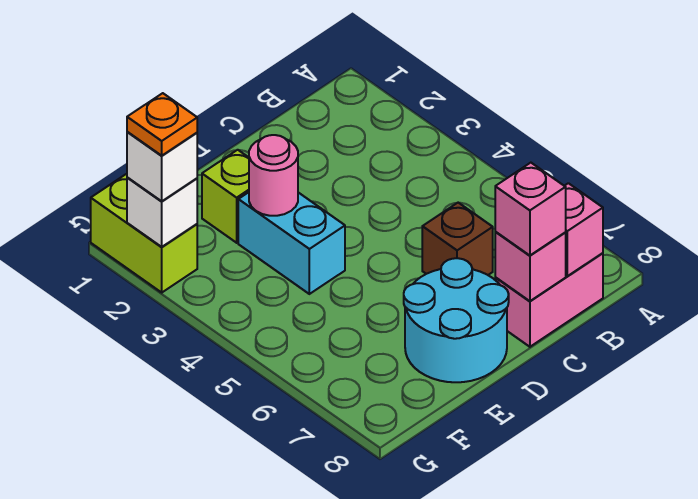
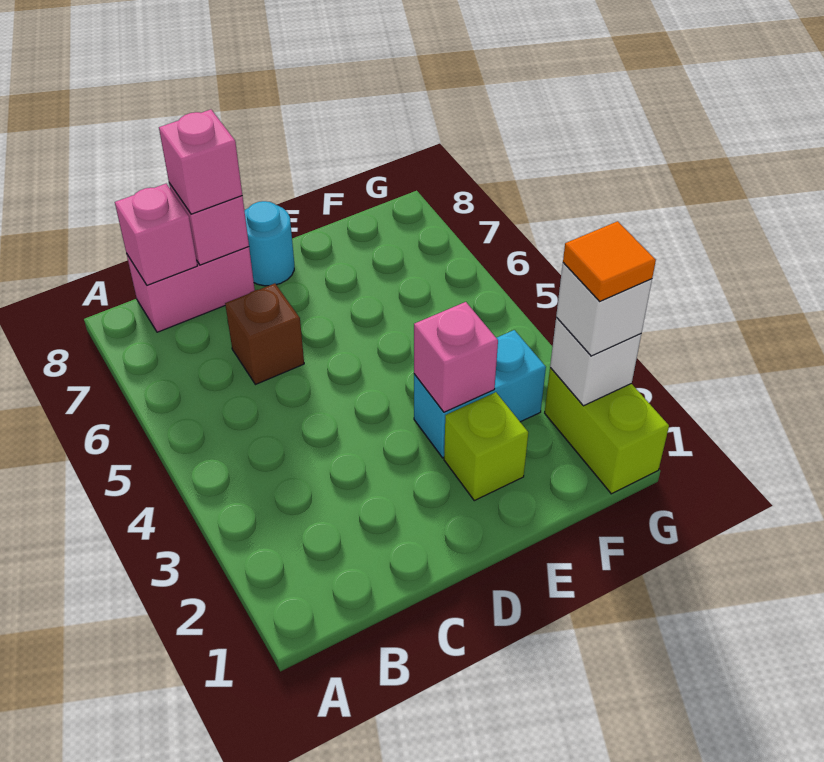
cyan 2x2 round brick [404,258,509,382] -> cyan 1x1 round brick [245,201,294,286]
cyan 1x2 brick [238,192,345,294] -> cyan 1x2 brick turned to [414,330,546,458]
pink 1x1 round brick [249,135,298,216] -> pink 1x1 brick [414,302,498,412]
orange 1x1 plate [127,93,197,156] -> orange 1x1 tile [563,221,656,301]

